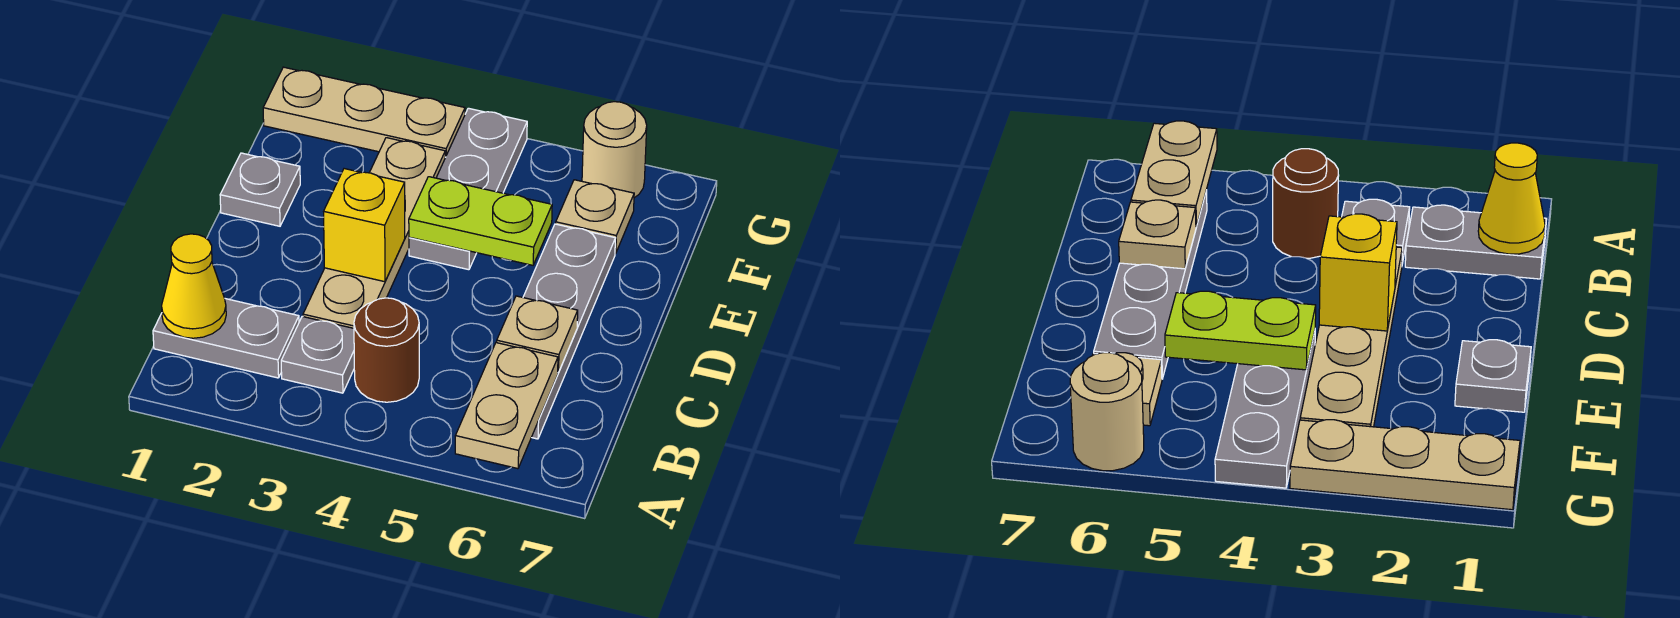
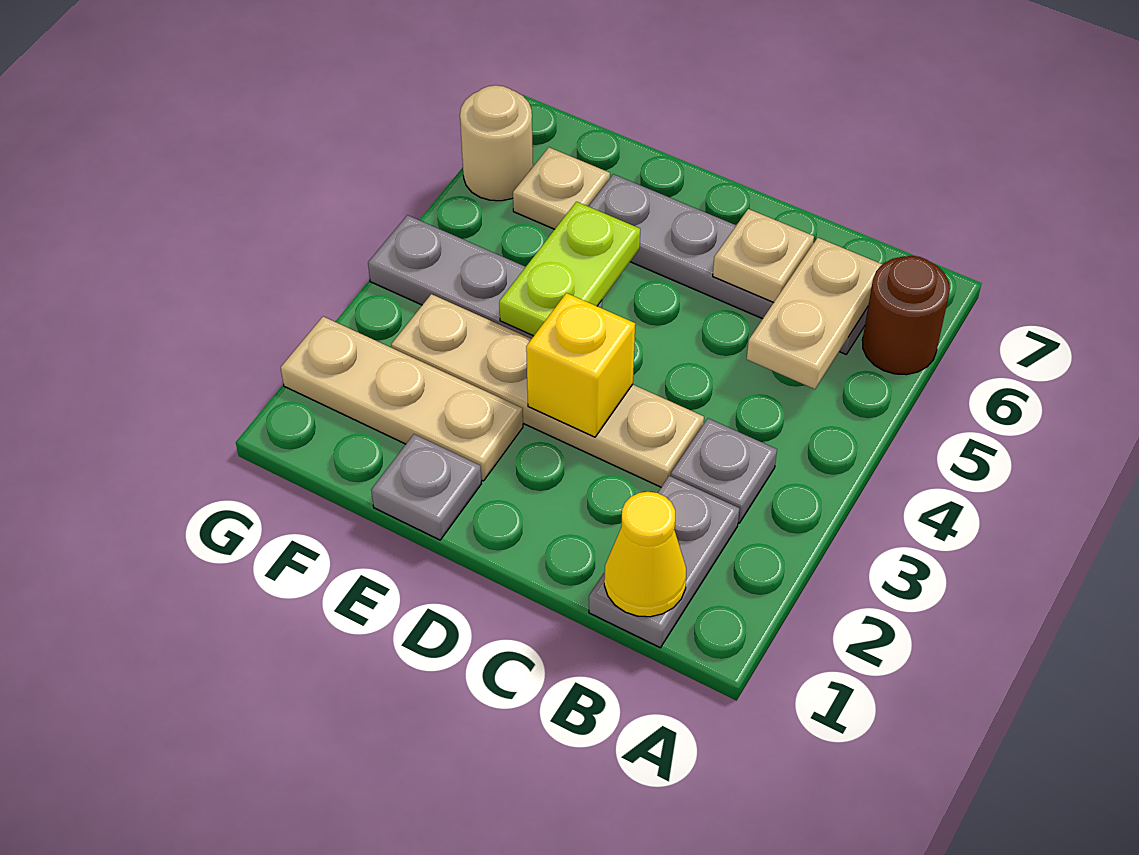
tan 1x2 plate [455,343,558,469] -> tan 1x2 plate turned to [747,238,882,389]
brown 1x1 round brick [354,298,419,402] -> brown 1x1 round brick moved to [862,256,950,375]
tan 1x3 plate [263,67,465,157] -> tan 1x3 plate turned to [281,317,523,481]

